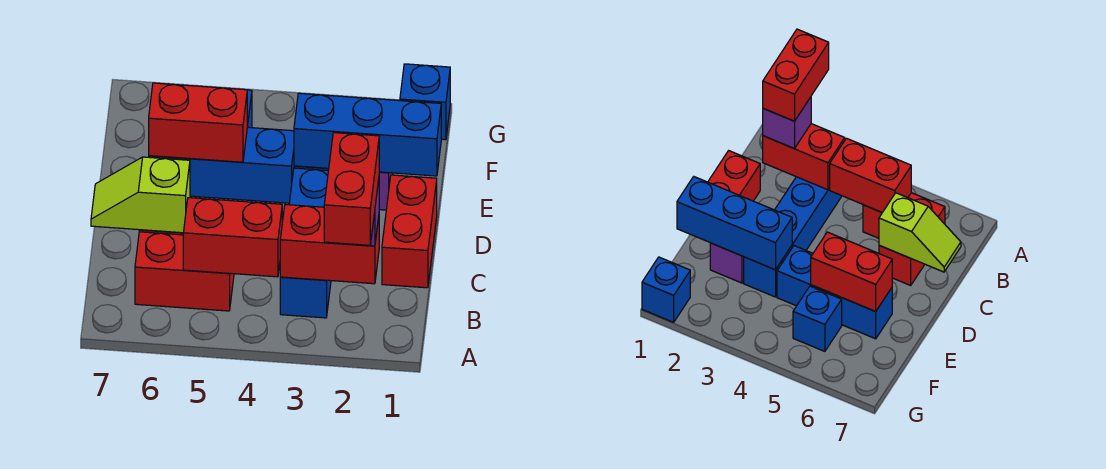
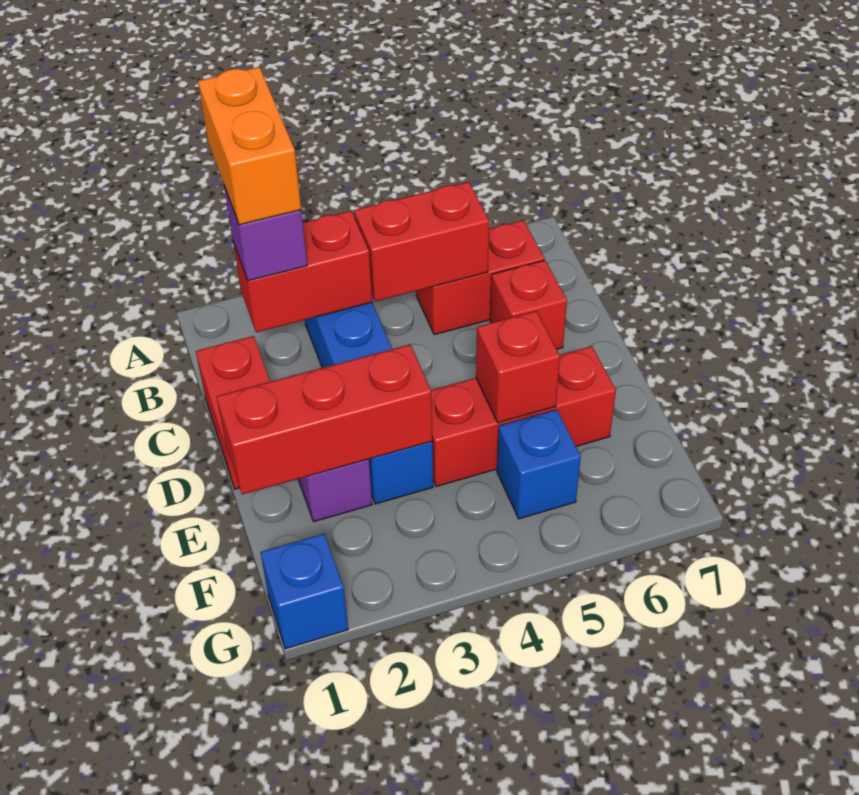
red 1x2 brick [324,133,379,245] -> orange 1x2 brick [198,67,301,225]
lime 1x2 slope [91,157,190,233] -> none
blue 1x3 brick [294,93,441,176] -> red 1x3 brick [216,345,432,494]
blue 1x3 brick [149,127,294,203] -> red 1x3 brick [431,346,616,486]
red 1x2 brick [149,83,247,162] -> red 1x1 brick [476,311,560,423]

